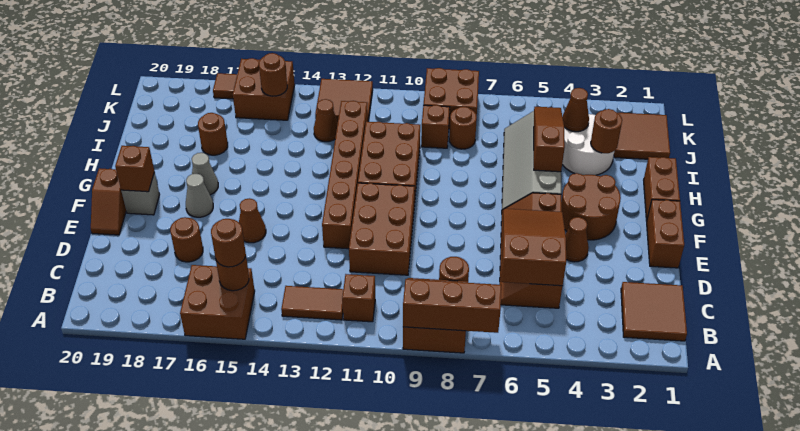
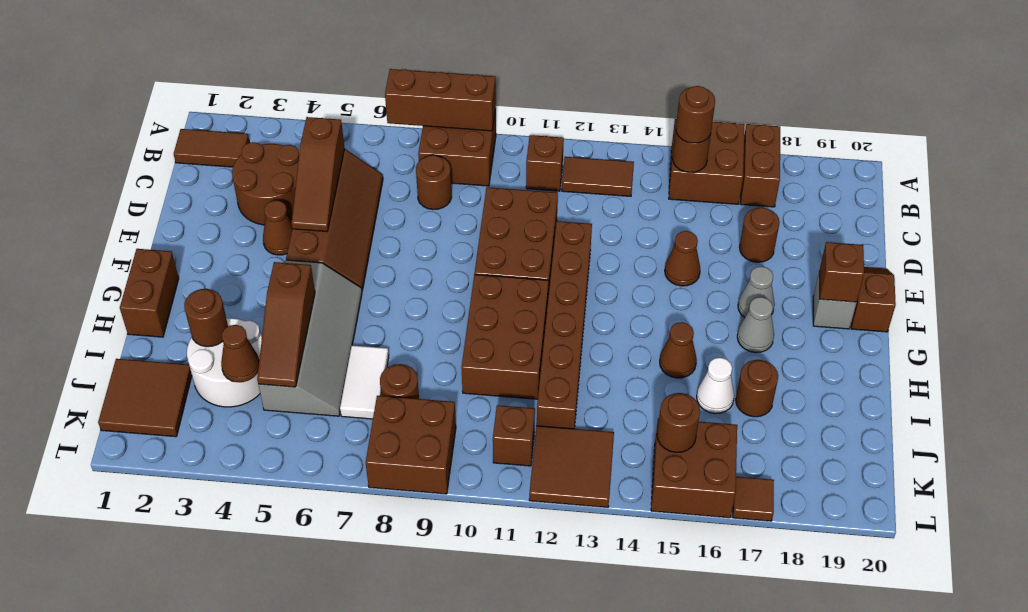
brown 2x2 tile [621,282,687,341] -> brown 1x2 tile [174,129,250,167]
brown 2x3 slope [501,209,566,286] -> brown 1x3 slope [292,117,345,231]
brown 1x2 brick [647,200,684,268] -> brown 1x2 brick moved to [741,124,780,207]
brown 2x2 round brick [561,173,621,240] -> brown 2x2 round brick moved to [232,142,299,225]
none -> white 1x2 tile [340,345,389,419]
none -> white 1x1 cone [697,358,734,414]
brown 1x1 brick [421,105,450,148] -> brown 1x1 brick moved to [493,405,535,466]
brown 1x1 cone [314,99,338,142] -> brown 1x1 cone moved to [660,322,697,378]

